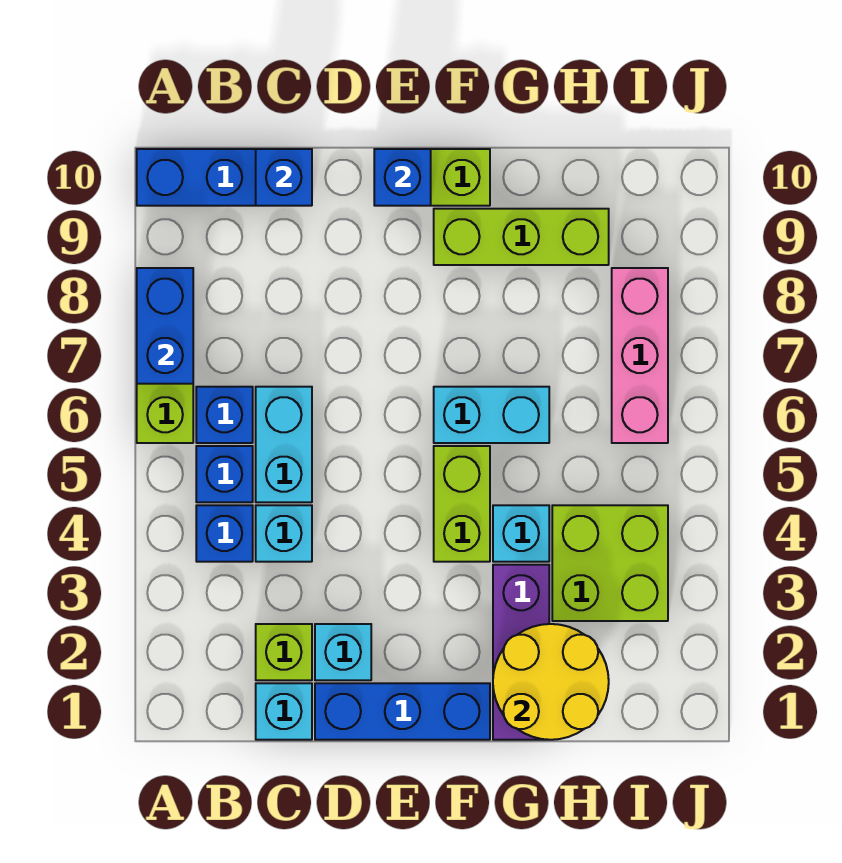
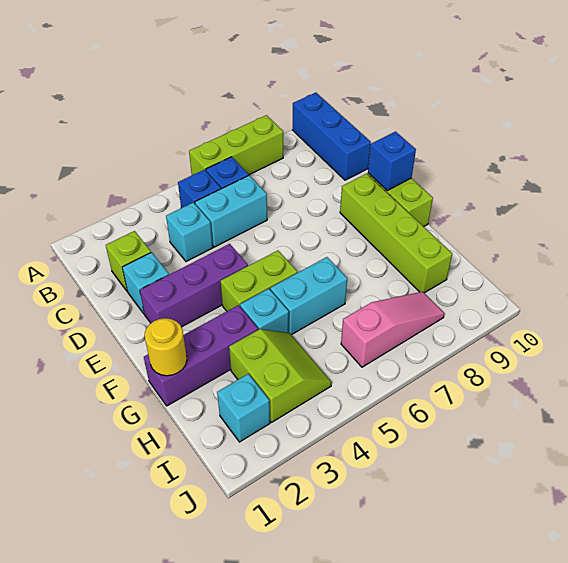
blue 1x2 brick [137,268,193,384] -> none
blue 1x1 brick [196,505,253,562] -> none
cyan 1x1 brick [256,683,312,740] -> cyan 1x1 brick moved to [217,374,270,442]
blue 1x1 brick [256,149,312,206] -> none
blue 1x3 brick [315,683,490,740] -> none
none -> purple 1x3 brick [140,244,248,327]
cyan 1x2 brick [434,387,549,443] -> cyan 1x2 brick turned to [270,257,347,335]
lime 1x3 brick [434,209,609,265] -> lime 1x4 brick [340,174,452,293]
yellow 2x2 round brick [493,624,609,740] -> yellow 1x1 round brick [145,318,187,376]
lime 2x2 brick [552,505,668,621] -> lime 2x2 slope [229,329,332,422]
pink 1x3 brick [612,268,668,443] -> pink 1x3 slope [341,292,444,367]

